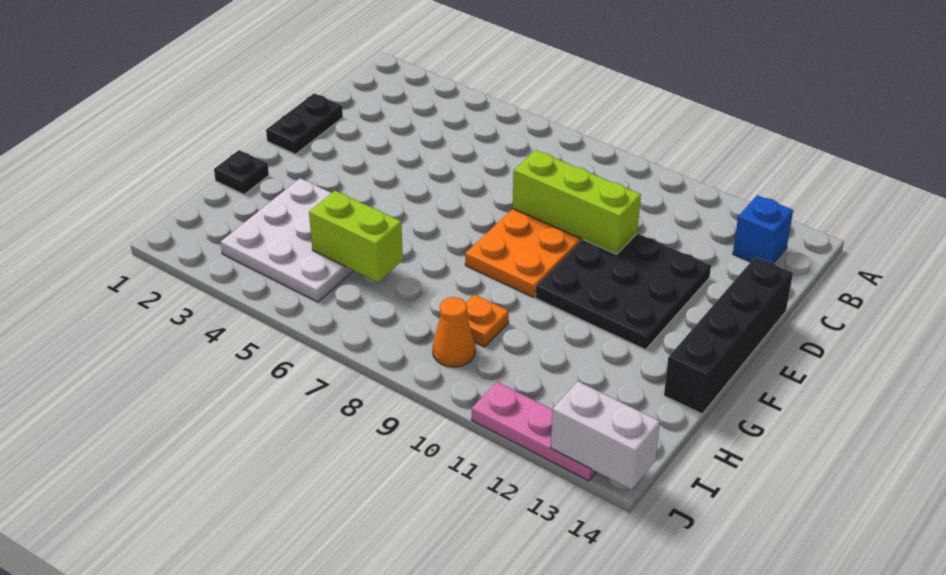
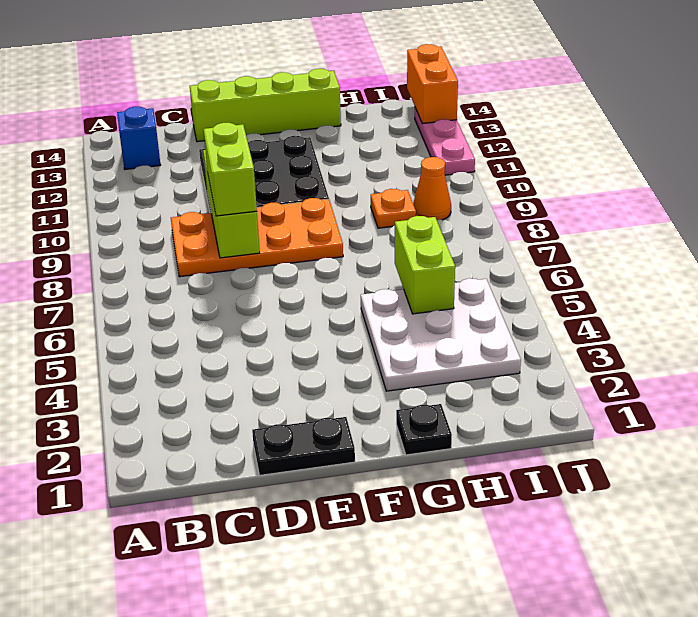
none -> lime 1x2 brick [204,123,257,216]
black 1x4 brick [664,257,793,414] -> lime 1x4 brick [190,69,341,142]
white 1x2 brick [551,381,660,489] -> orange 1x2 brick [407,44,458,124]

